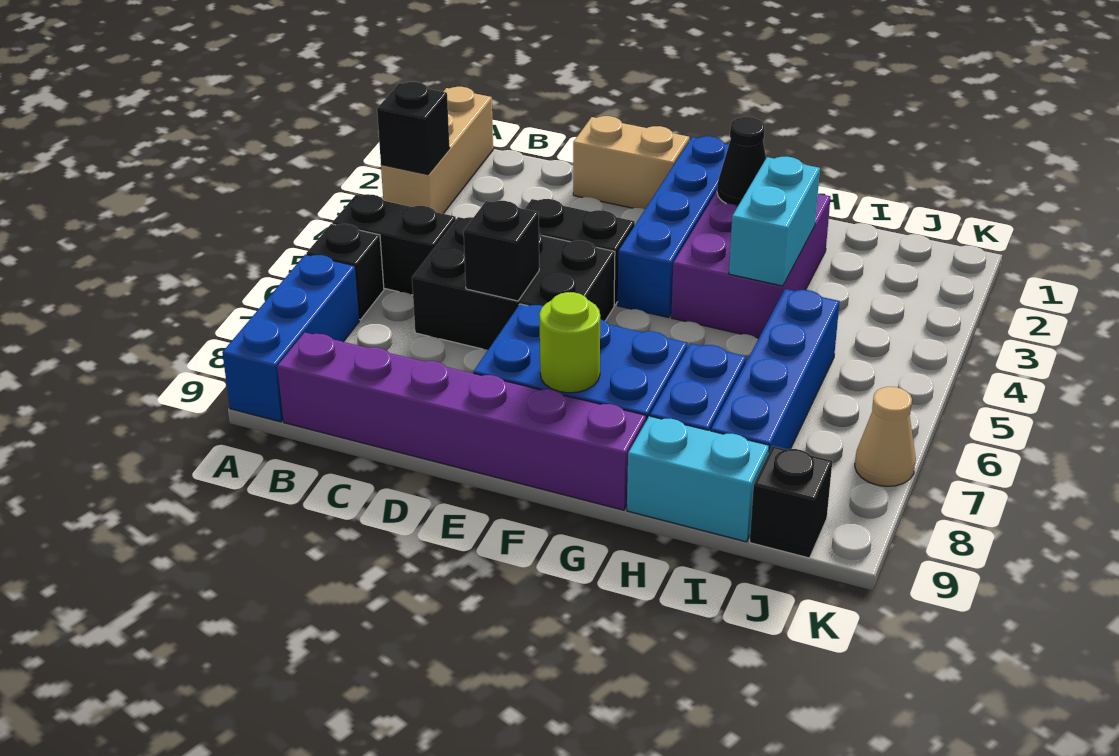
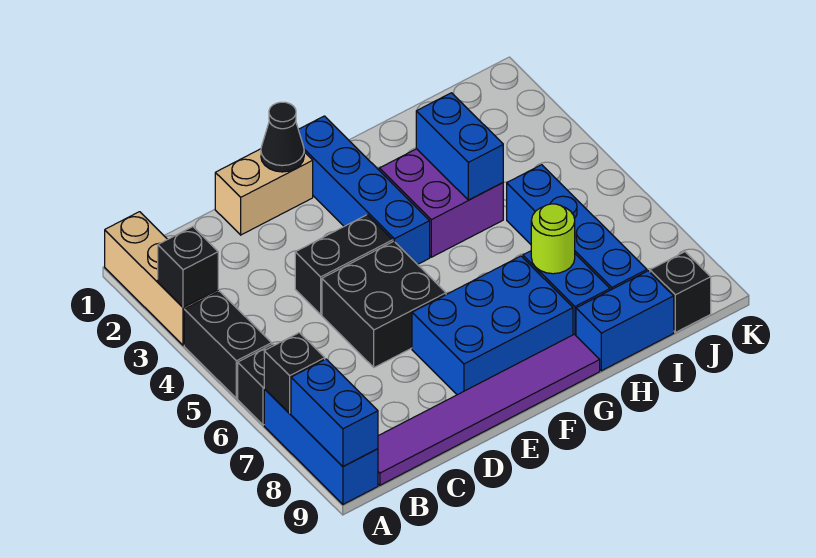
black 1x2 brick [332,194,456,295] -> black 1x2 brick turned to [184,291,272,398]
none -> blue 1x2 brick [291,359,378,466]
purple 1x6 brick [277,332,646,510] -> purple 1x6 tile [378,334,600,485]
black 2x3 brick [412,217,615,350] -> black 2x2 brick [322,241,446,367]
black 1x1 brick [464,201,539,301] -> black 1x1 brick moved to [264,333,325,413]
lime 1x1 round brick [539,292,600,393] -> lime 1x1 round brick moved to [531,204,575,274]
purple 2x3 brick [671,191,831,338] -> purple 2x2 brick [379,149,503,257]
black 1x1 cone [717,117,766,206] -> black 1x1 cone moved to [261,102,304,172]
cyan 1x2 brick [729,157,820,286] -> blue 1x2 brick [416,93,503,200]
cyan 1x2 brick [627,416,769,542] -> blue 1x2 brick [576,271,674,371]
tan 1x1 cone [855,387,916,486] -> none

